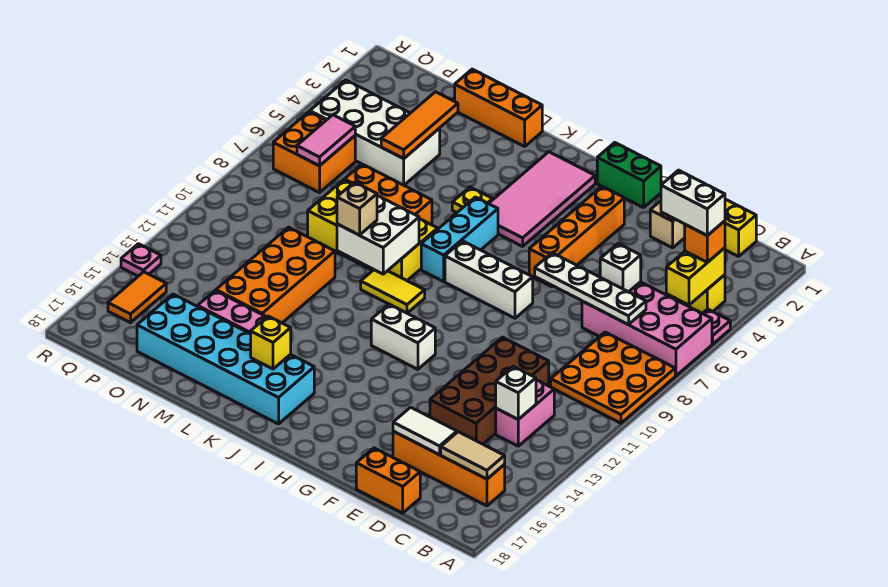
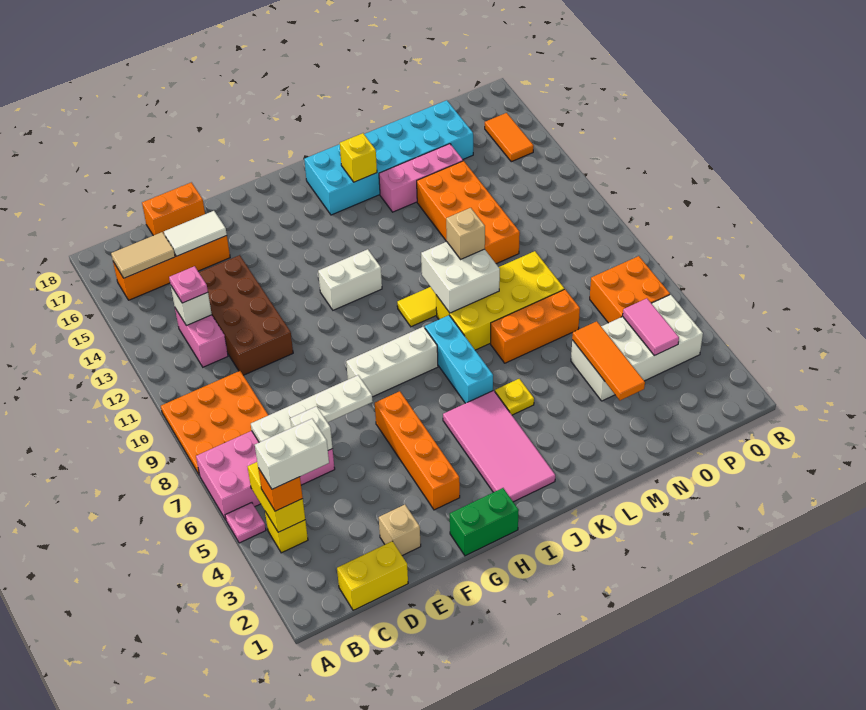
orange 1x3 brick [455,69,542,146] -> none
pink 1x2 tile [297,115,355,166] -> pink 1x2 tile moved to [623,298,679,356]
pink 1x1 plate [121,244,161,276] -> pink 1x1 plate moved to [169,266,208,303]

